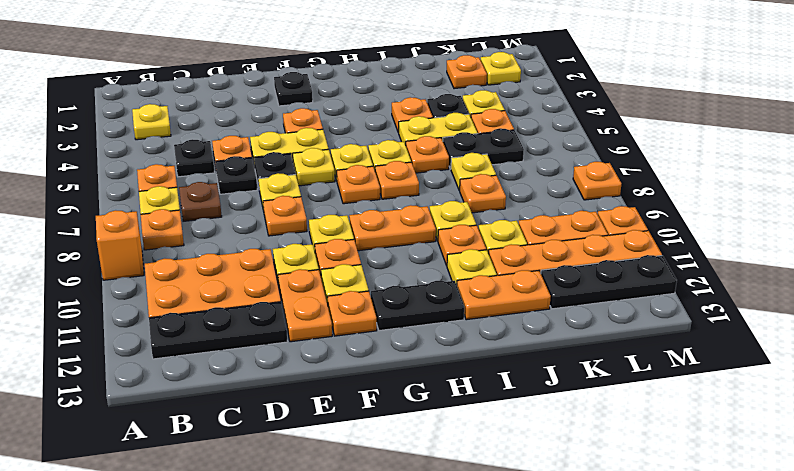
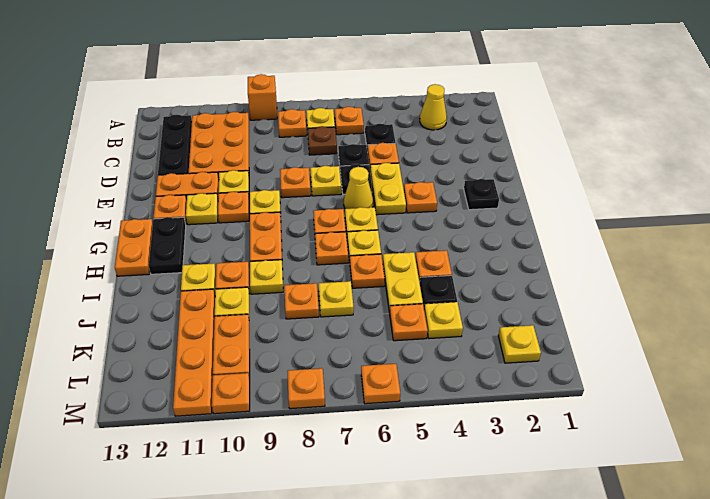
yellow 1x1 plate [132,104,171,140] -> yellow 1x1 cone [420,84,447,130]
yellow 1x1 plate [293,148,335,186] -> yellow 1x1 cone [344,167,373,209]
orange 1x2 plate [457,270,551,320] -> orange 1x2 plate moved to [115,219,153,276]
black 1x2 plate [443,128,524,169] -> none
orange 1x1 plate [447,55,487,89] -> orange 1x1 plate moved to [361,364,400,404]
black 1x3 plate [541,255,677,309] -> none

